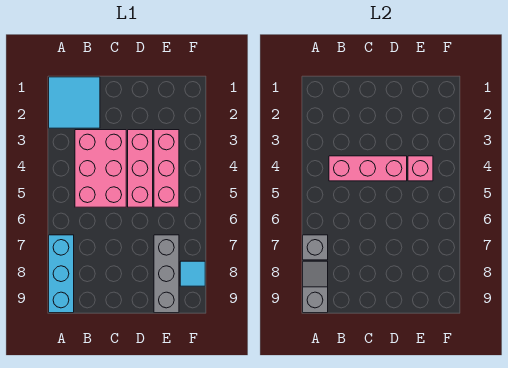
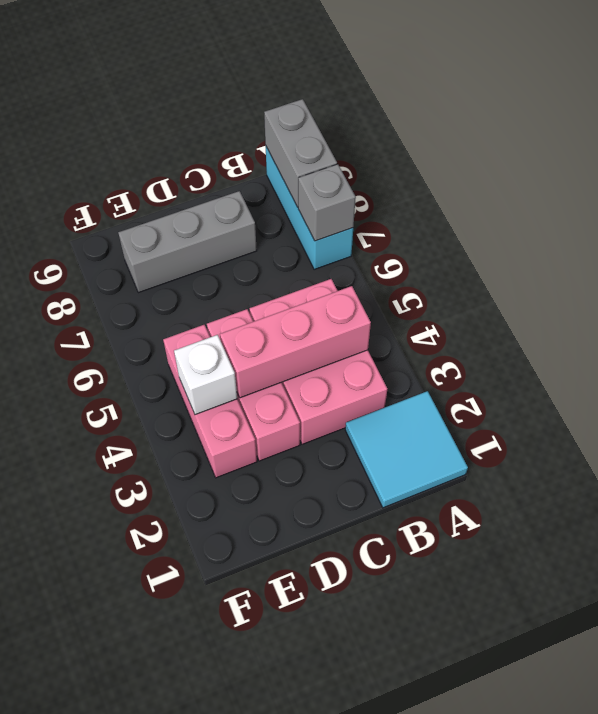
grey 1x2 slope [303,261,328,313] -> grey 1x2 brick [264,99,337,207]
pink 1x1 brick [408,156,433,181] -> white 1x1 brick [174,335,237,415]
grey 1x3 brick [154,235,179,313] -> grey 1x3 brick turned to [118,191,257,293]
cyan 1x1 tile [180,261,205,286] -> none

